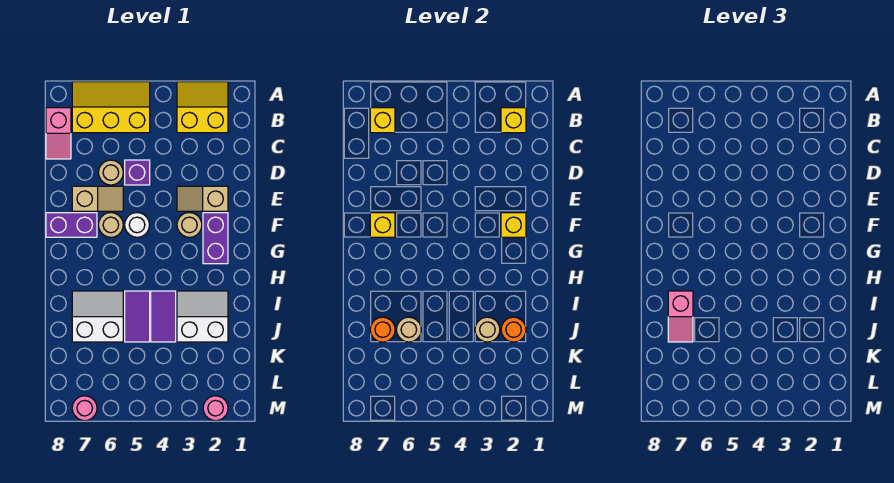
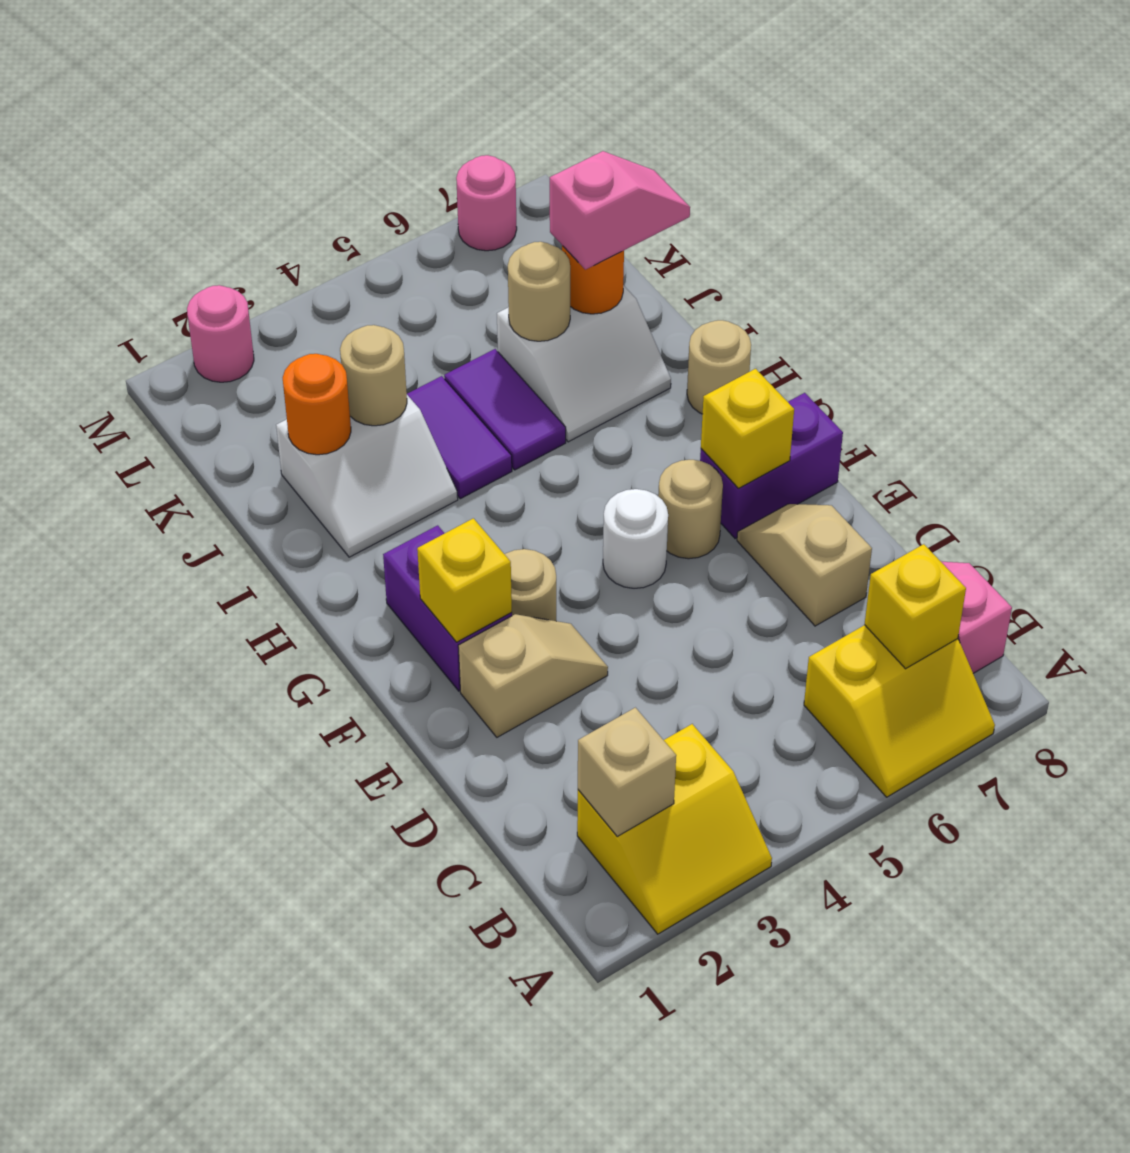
yellow 2x3 slope [72,82,150,133] -> yellow 2x2 slope [804,625,995,797]
yellow 1x1 brick [501,108,526,133] -> tan 1x1 brick [578,708,676,836]
purple 1x1 brick [125,160,150,185] -> none
tan 1x1 round brick [98,160,123,185] -> tan 1x1 round brick moved to [687,320,751,414]
tan 1x2 slope [72,186,123,211] -> tan 1x2 slope turned to [737,504,872,626]
pink 1x2 slope [668,291,693,342] -> pink 1x2 slope turned to [550,151,690,270]

